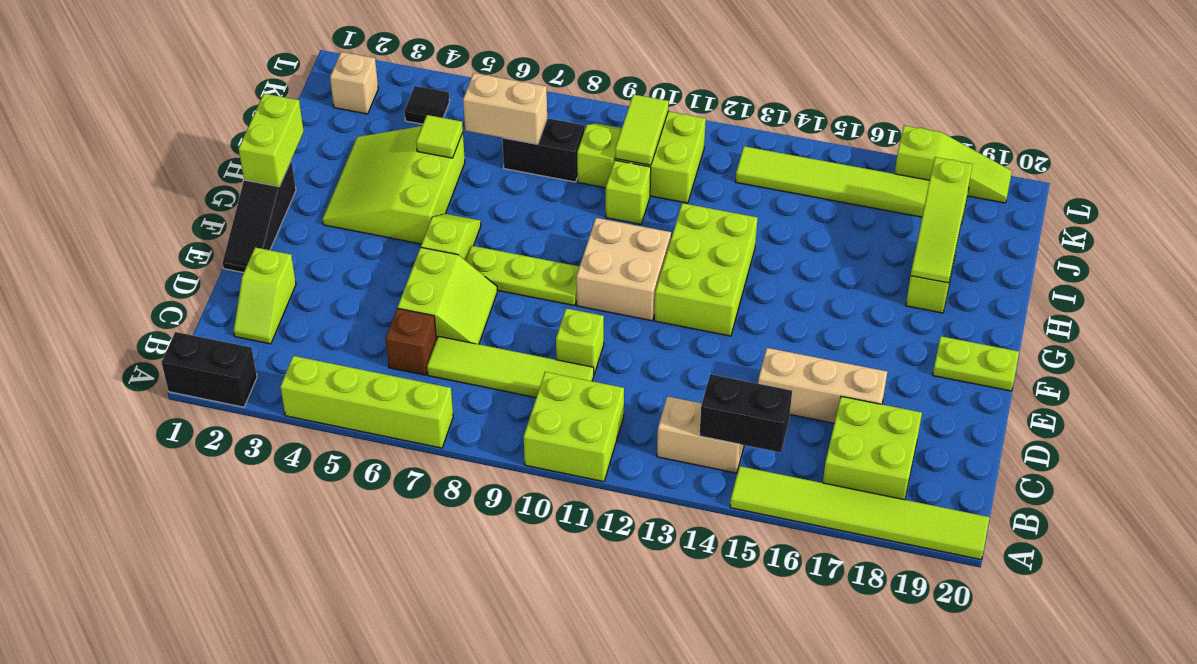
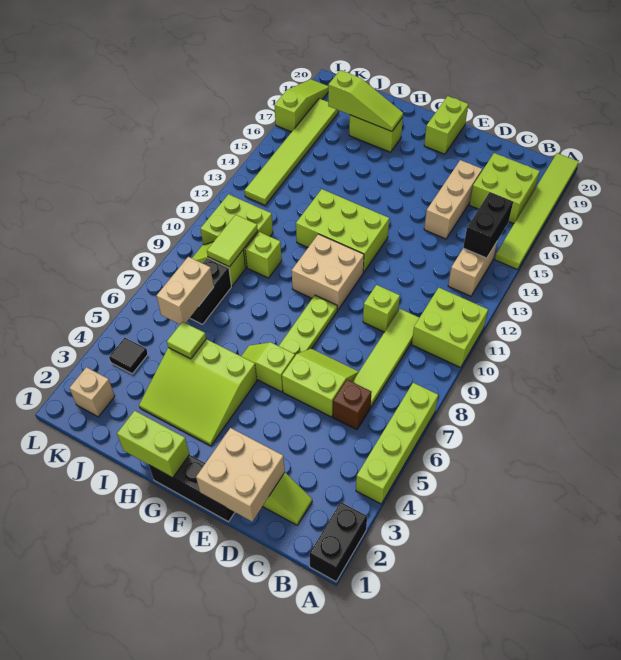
none -> tan 2x2 brick [196,428,285,521]
black 1x3 slope [222,161,296,273] -> black 1x3 brick [149,455,235,522]
lime 1x2 plate [933,336,1019,391] -> lime 1x2 brick [424,96,468,154]
lime 1x2 tile [615,94,669,165] -> lime 1x2 tile turned to [207,215,258,267]

